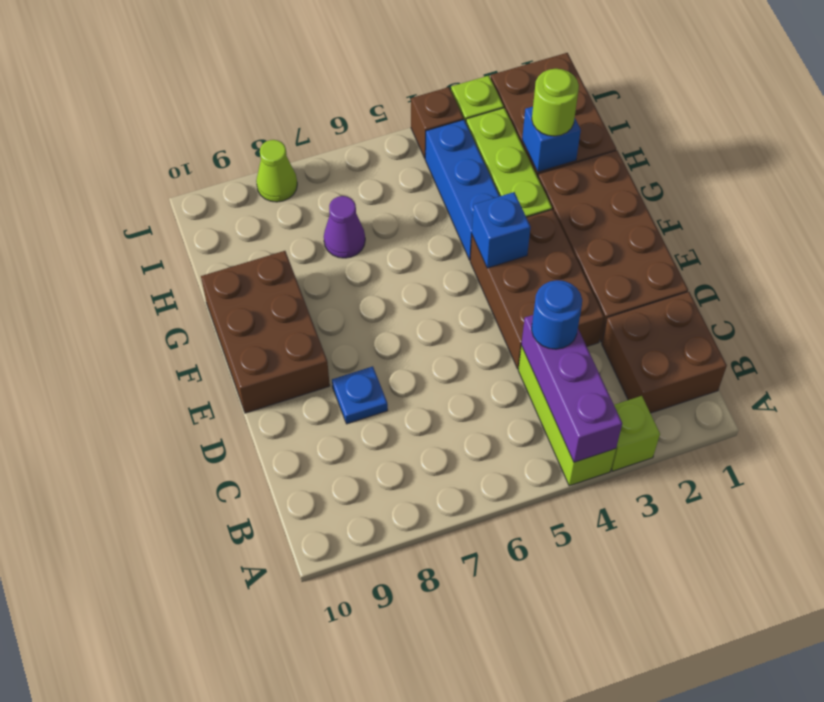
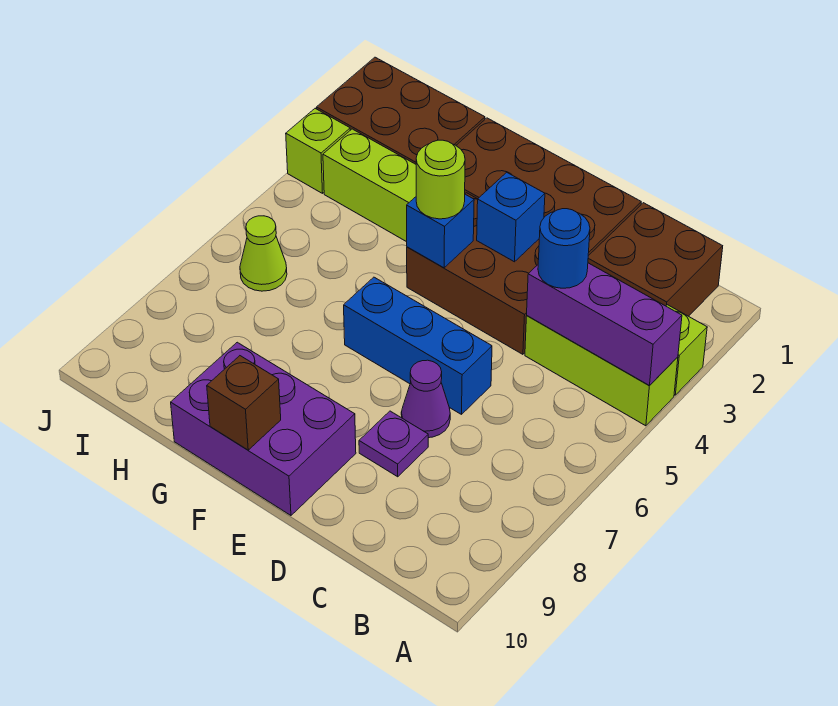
blue 1x1 plate [332,366,388,424] -> purple 1x1 plate [359,411,428,477]
brown 2x3 brick [201,251,330,413] -> purple 2x3 brick [171,342,356,515]
blue 1x3 brick [425,120,499,260] -> blue 1x3 brick moved to [344,277,492,414]
blue 1x1 brick [522,107,581,172] -> blue 1x1 brick moved to [477,172,545,262]
lime 1x1 round brick [532,69,579,136] -> lime 1x1 round brick moved to [416,140,465,219]
purple 1x1 cone [324,196,365,258] -> purple 1x1 cone moved to [401,360,450,438]
brown 1x1 brick [411,87,464,158] -> brown 1x1 brick moved to [207,356,281,450]
lime 1x1 cone [256,140,297,202] -> lime 1x1 cone moved to [240,216,287,291]

